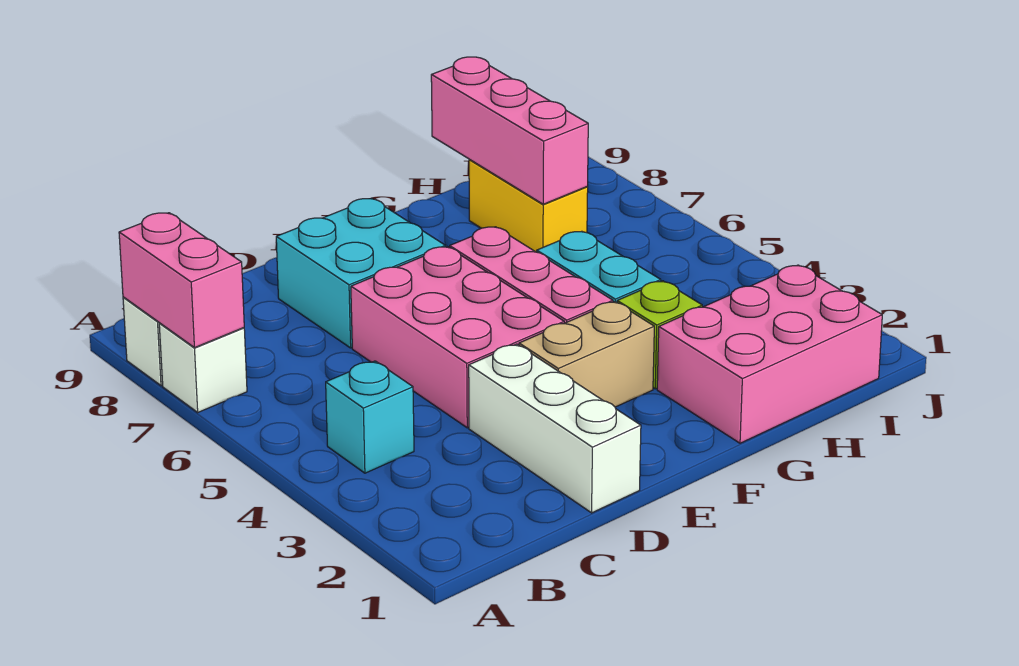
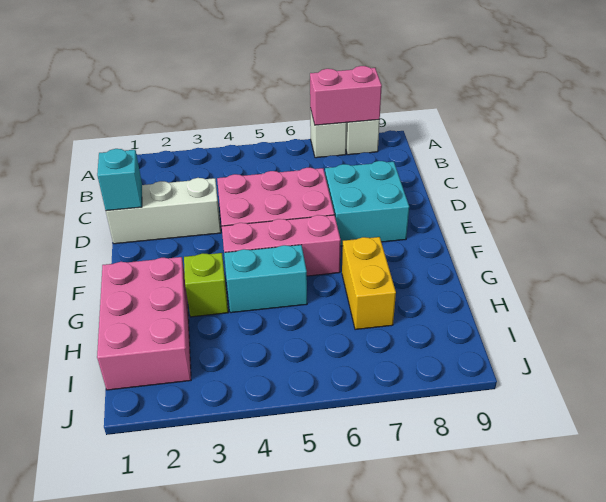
cyan 1x1 brick [326,361,414,473] -> cyan 1x1 brick moved to [97,149,142,211]
tan 1x2 brick [519,302,654,407] -> none
yellow 1x2 brick [469,159,588,252] -> yellow 1x2 brick turned to [342,237,396,330]
pink 1x3 brick [431,57,588,204] -> none

